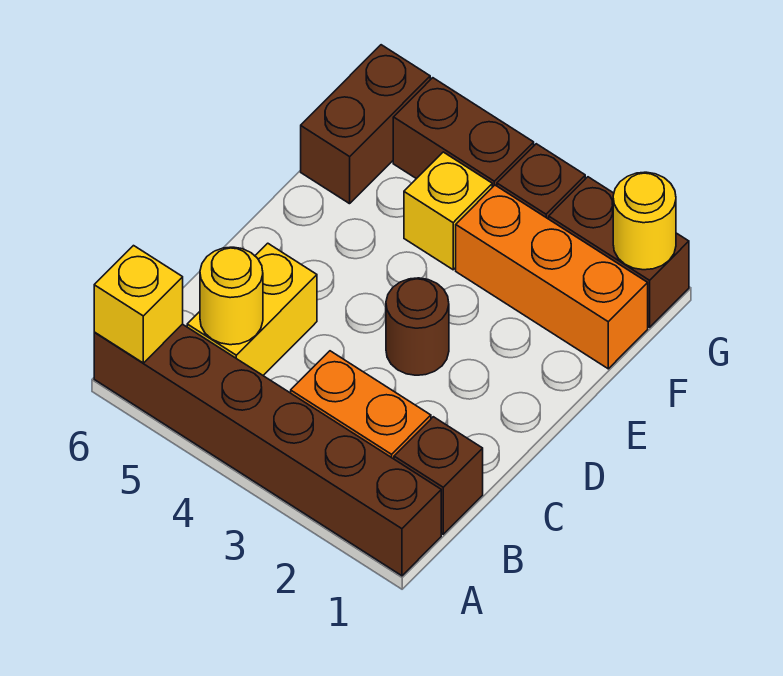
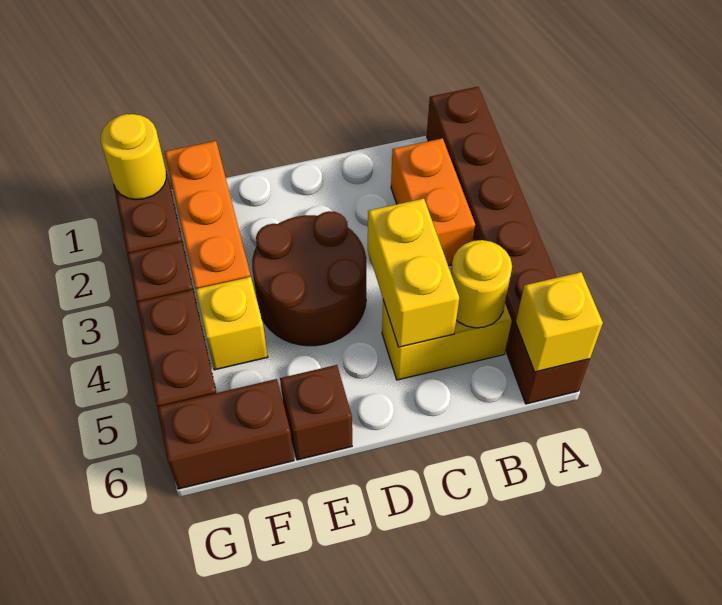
brown 1x1 brick [394,417,483,534] -> brown 1x1 brick moved to [280,365,352,460]
none -> yellow 1x2 brick [368,199,459,347]
brown 1x1 round brick [386,278,449,375] -> brown 2x2 round brick [252,211,366,346]

